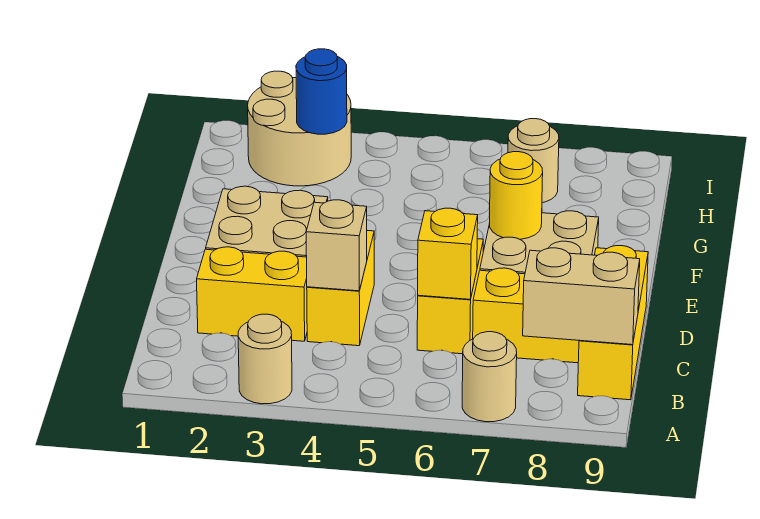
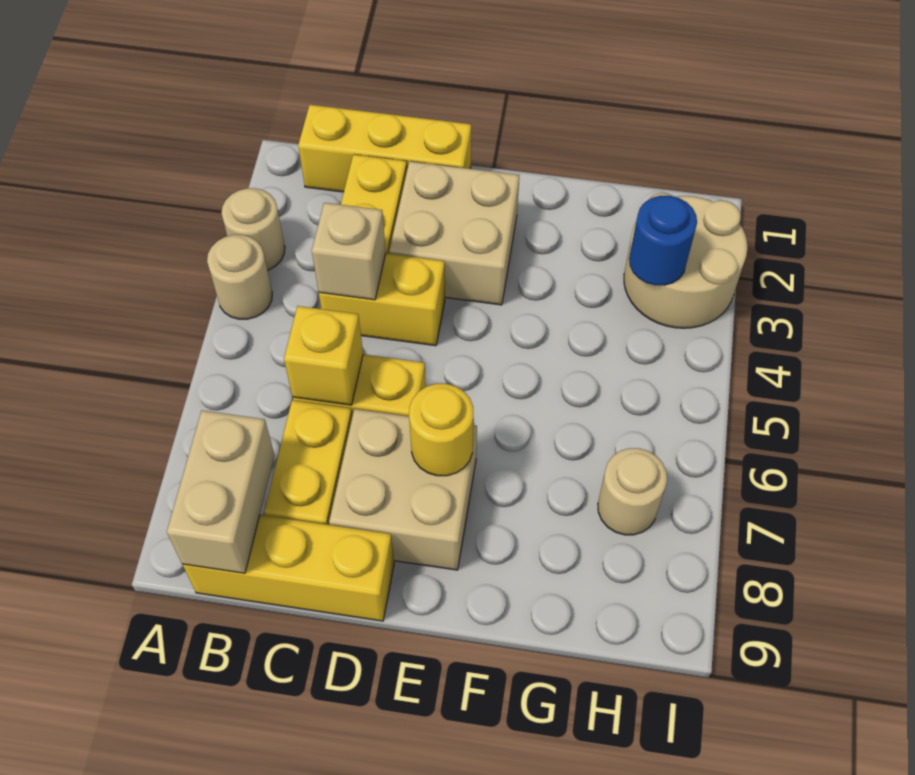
tan 1x1 round brick [462,332,517,422] -> tan 1x1 round brick moved to [207,235,272,319]
none -> yellow 1x3 brick [298,105,471,192]

